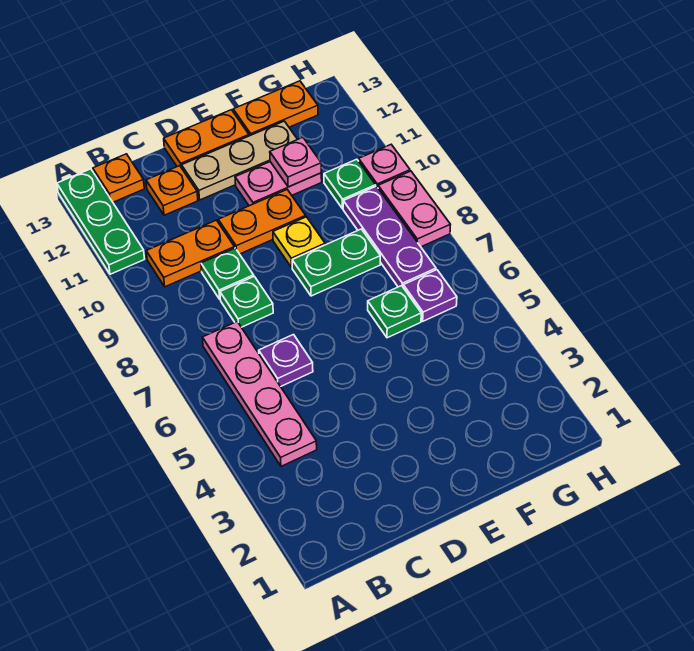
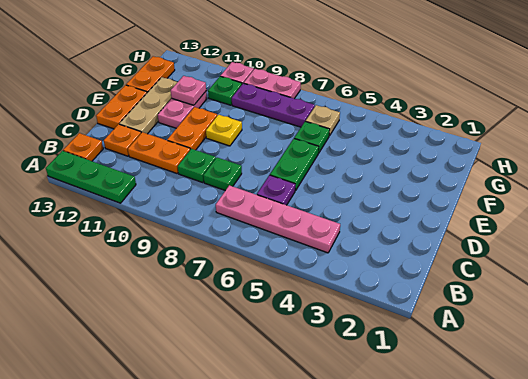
orange 1x2 plate [146,220,235,287] -> orange 1x2 plate turned to [128,132,190,173]
green 1x2 plate [292,229,380,296] -> green 1x2 plate moved to [270,139,319,191]
purple 1x1 plate [403,270,457,321] -> tan 1x1 plate [306,105,340,136]

